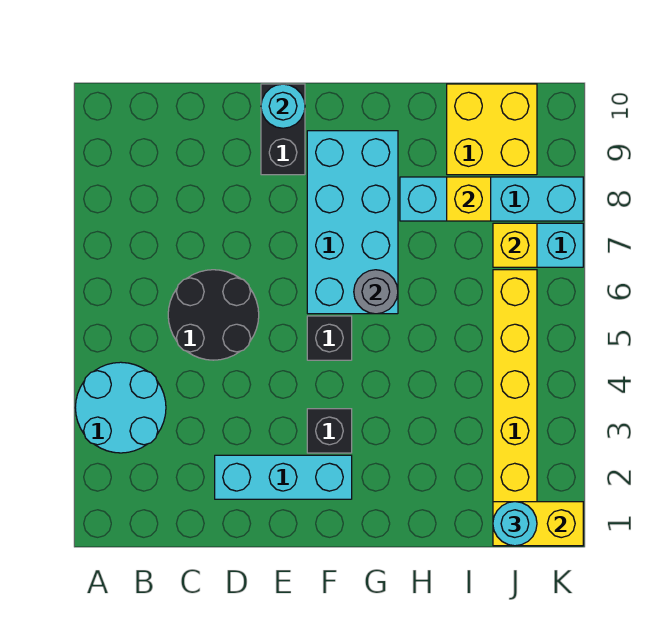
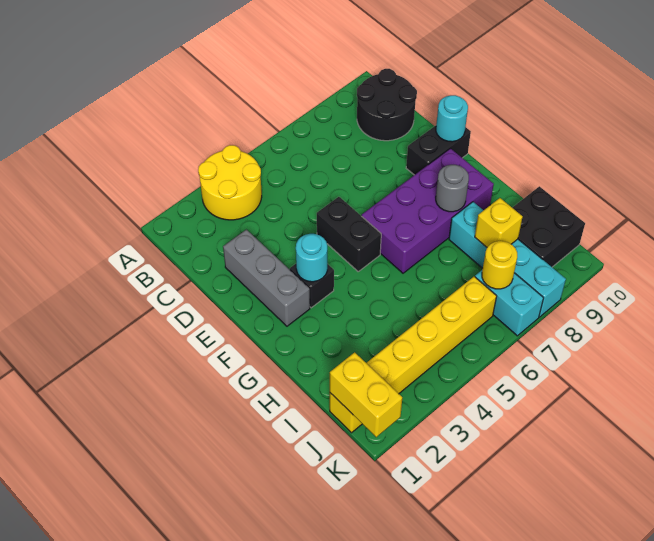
cyan 2x2 round brick [75,362,166,453] -> yellow 2x2 round brick [198,145,262,220]
black 2x2 round brick [168,270,259,360] -> black 2x2 round brick moved to [357,69,417,141]
cyan 1x3 brick [215,455,352,499] -> grey 1x3 brick [223,230,310,326]
black 1x1 brick [307,316,352,360] -> black 1x2 brick [317,197,381,271]
cyan 2x4 brick [307,131,398,314] -> purple 2x4 brick [362,148,494,273]
grey 1x1 round brick [354,270,398,314] -> grey 1x1 round brick moved to [436,165,469,212]
yellow 2x2 brick [447,84,537,175] -> black 2x2 brick [512,186,585,267]
cyan 1x1 round brick [493,502,537,546] -> cyan 1x1 round brick moved to [296,234,327,282]
yellow 1x1 brick [493,223,537,267] -> yellow 1x1 round brick [482,241,517,289]

